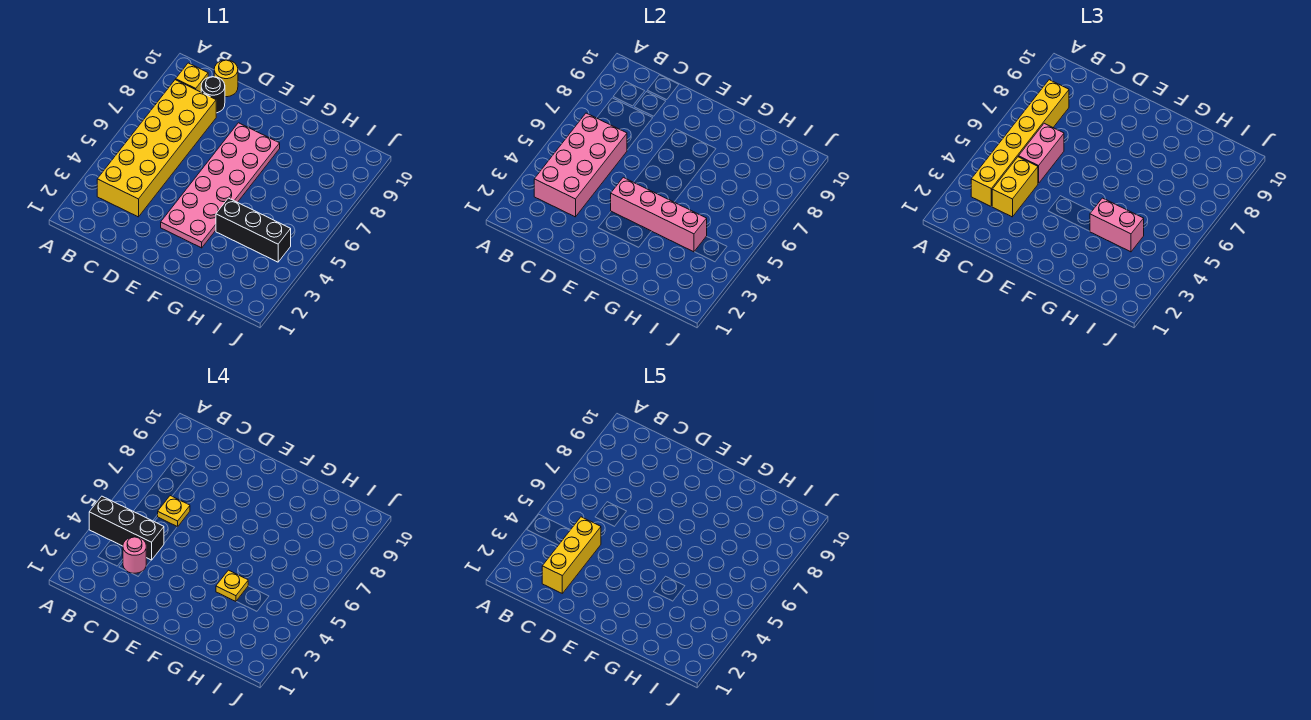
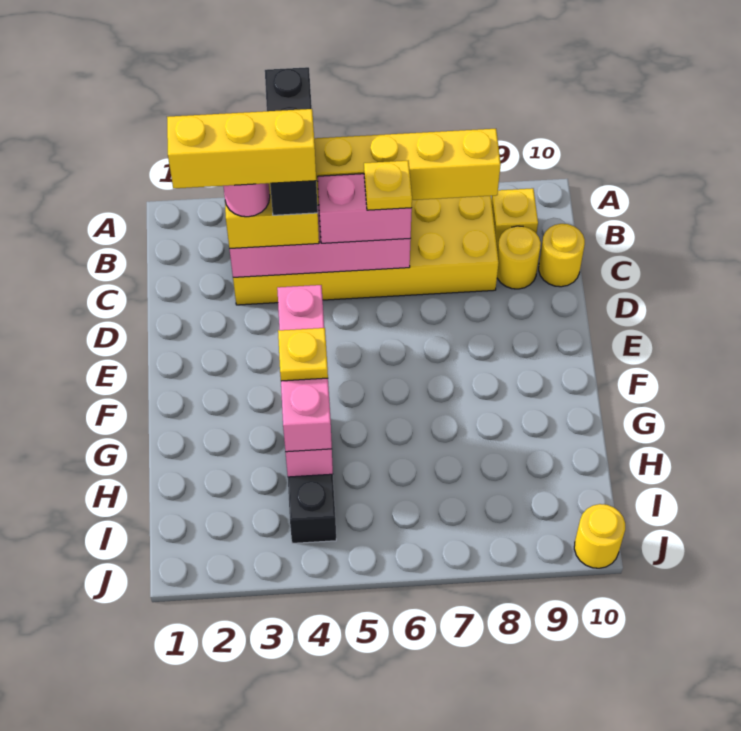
black 1x1 round brick [201,77,225,113] -> yellow 1x1 round brick [497,226,541,289]
pink 2x6 plate [161,123,280,248] -> none
none -> yellow 1x1 round brick [574,504,625,568]

